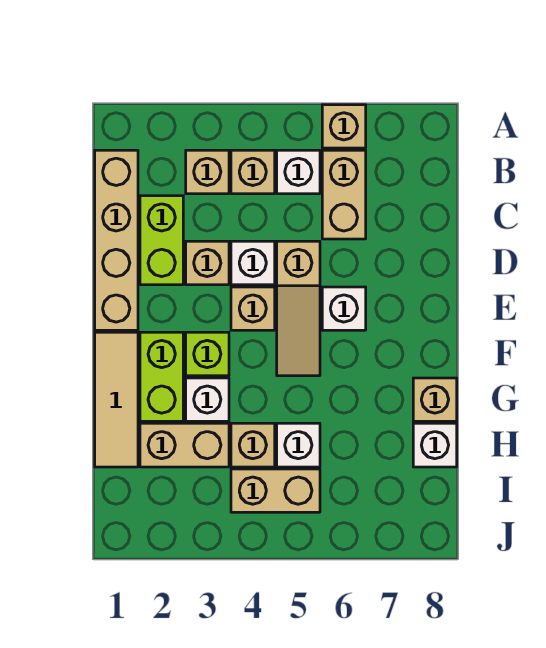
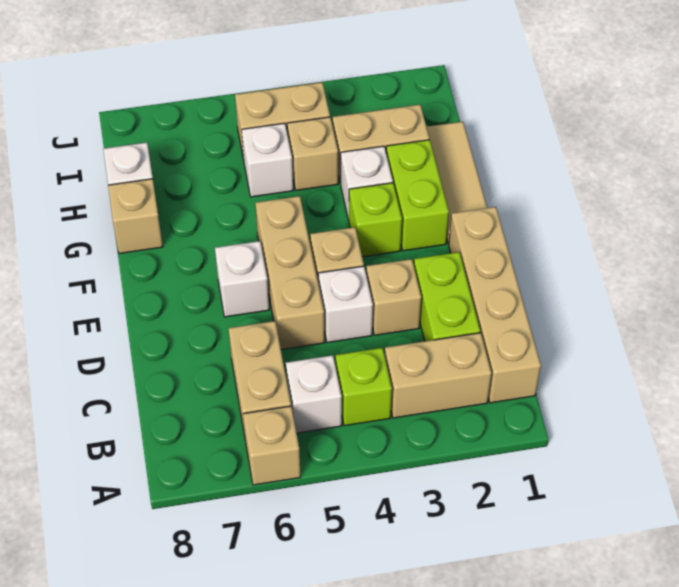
tan 1x1 brick [186,150,229,194] -> tan 1x2 brick [385,333,492,418]
tan 1x1 brick [231,150,275,194] -> lime 1x1 brick [336,348,392,426]
tan 1x3 slope [277,241,320,376] -> tan 1x3 brick [256,196,325,349]

